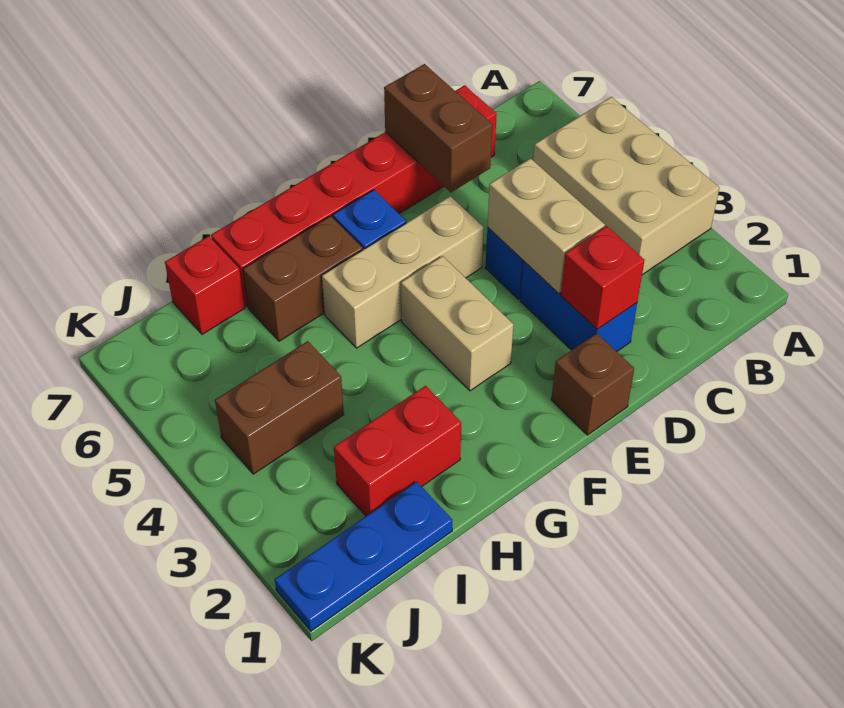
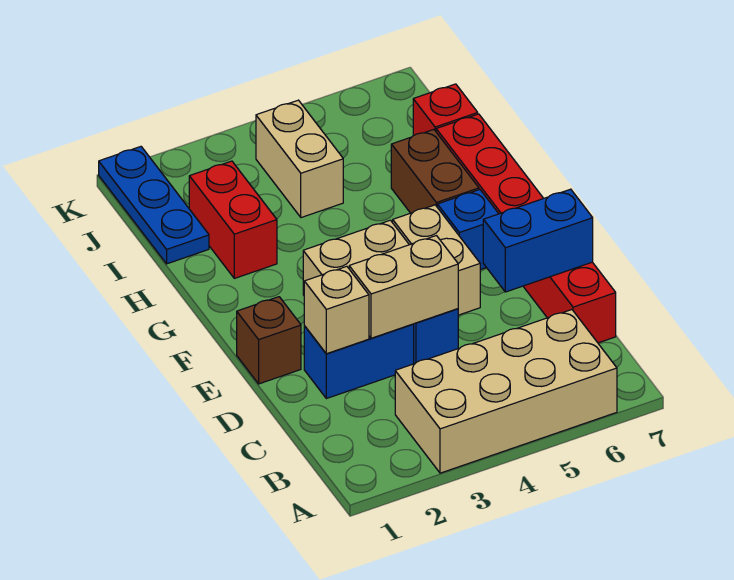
tan 2x3 brick [533,97,719,275] -> tan 2x4 brick [395,310,617,473]
red 1x1 brick [561,226,644,329] -> tan 1x1 brick [304,266,369,354]
brown 1x2 brick [384,64,492,192] -> blue 1x2 brick [483,189,593,292]
tan 1x3 brick [322,196,484,348] -> tan 1x2 brick [393,205,480,315]
brown 1x2 brick [215,341,344,474] -> tan 1x2 brick [256,100,343,218]

